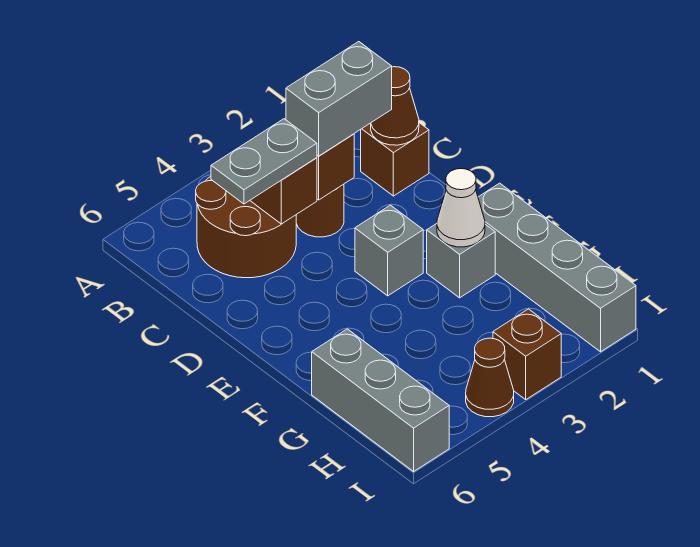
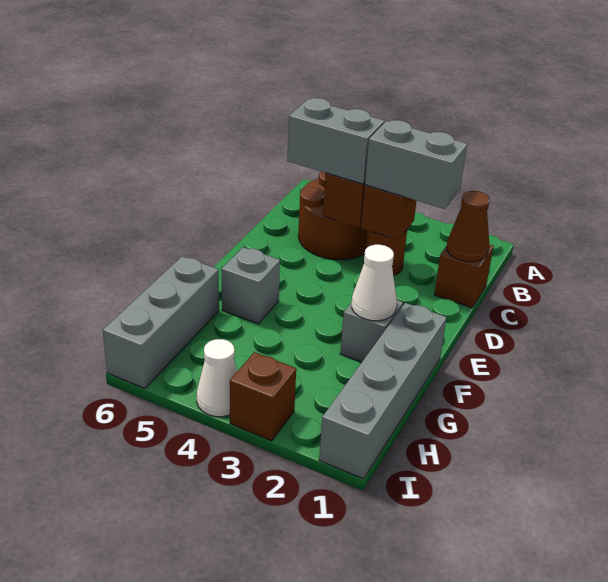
grey 1x2 plate [211,119,317,204] -> grey 1x2 brick [287,98,384,184]
grey 1x1 brick [355,205,423,296] -> grey 1x1 brick moved to [221,247,280,324]
brown 1x1 cone [466,338,514,417] -> white 1x1 cone [197,339,237,417]

